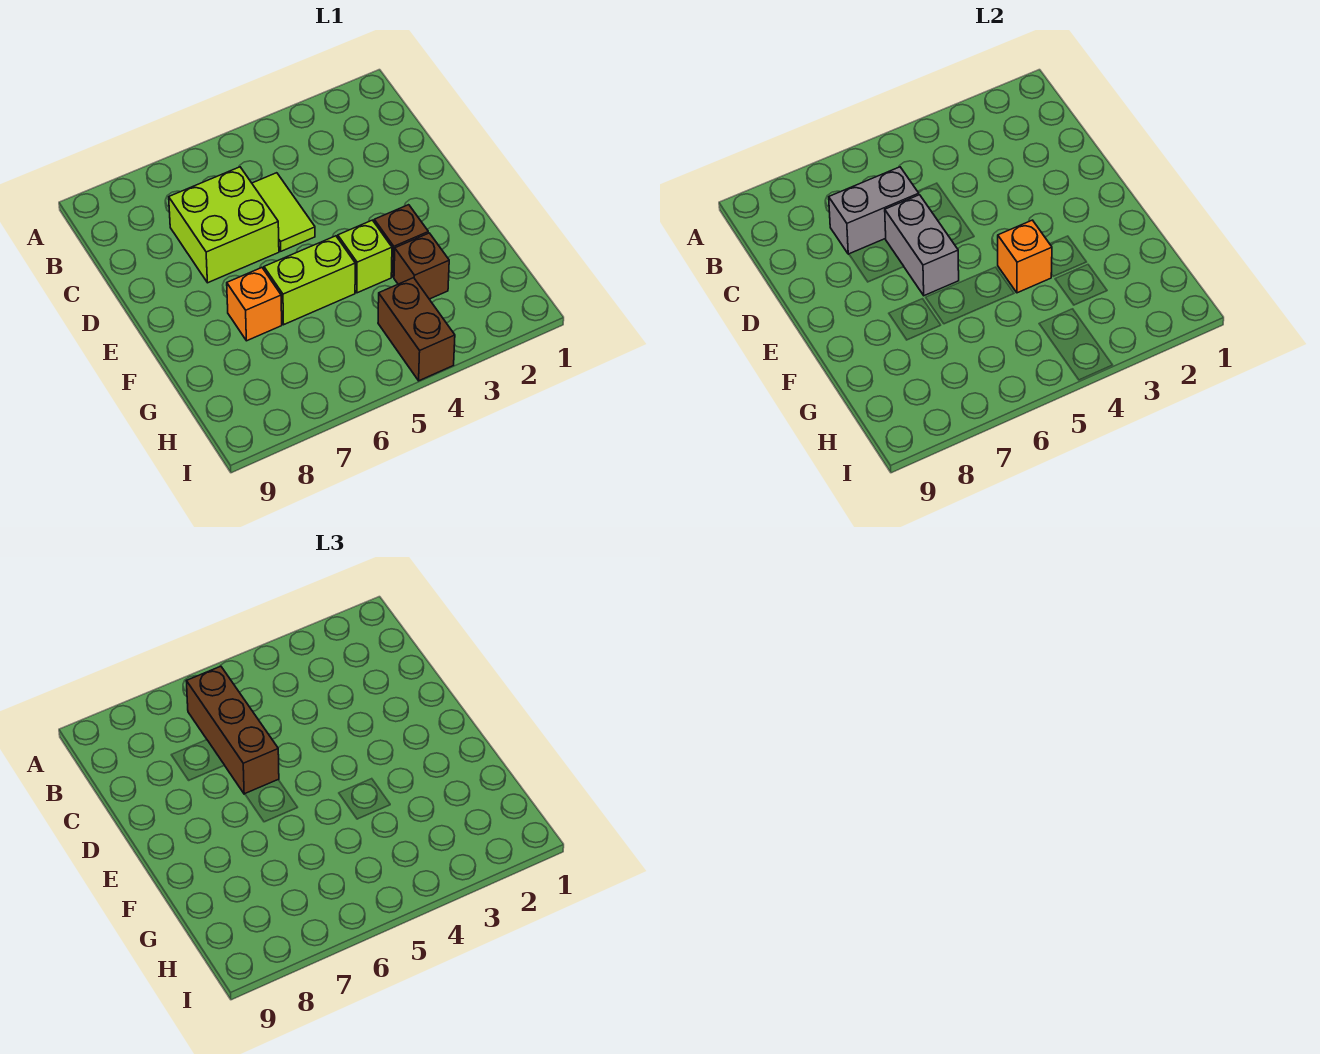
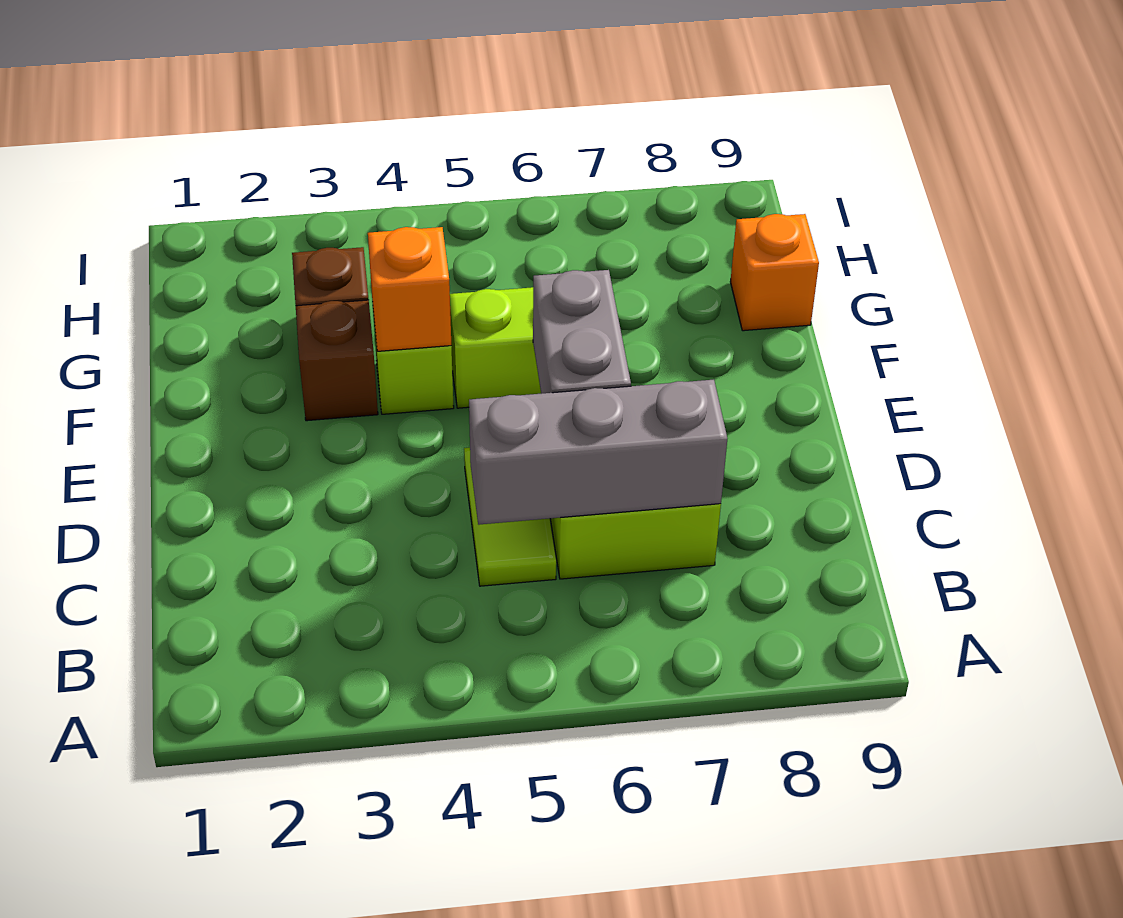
brown 1x3 brick [186,666,279,794] -> none
grey 1x2 brick [829,167,919,254] -> grey 1x3 brick [469,380,727,525]
orange 1x1 brick [227,268,282,341] -> orange 1x1 brick moved to [730,214,819,331]
brown 1x2 brick [378,278,455,381] -> none

